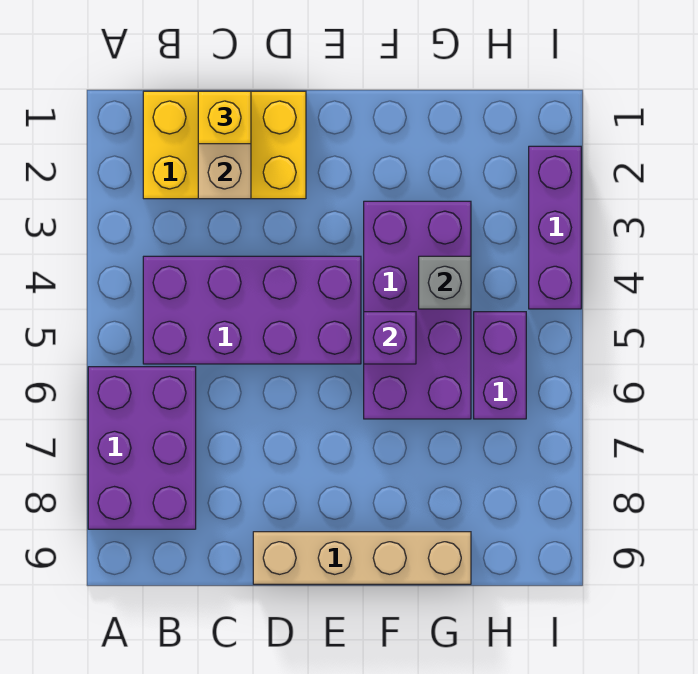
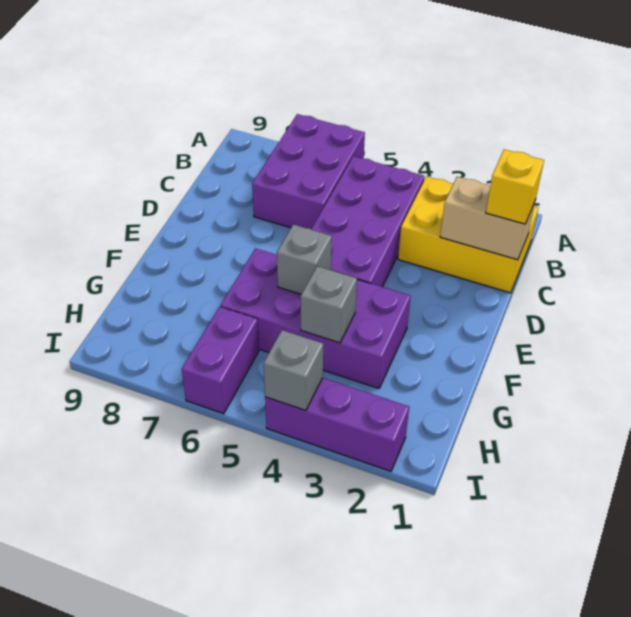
purple 2x3 brick [88,367,196,529] -> purple 2x3 brick turned to [252,114,365,229]
yellow 2x3 brick [143,91,306,199] -> yellow 2x3 brick turned to [398,176,538,293]
tan 1x4 brick [253,532,471,584] -> none
purple 1x1 brick [364,312,416,364] -> grey 1x1 brick [277,224,332,294]
purple 1x2 brick [474,312,526,419] -> purple 1x2 brick turned to [182,307,259,414]
none -> grey 1x1 brick [264,330,323,411]

